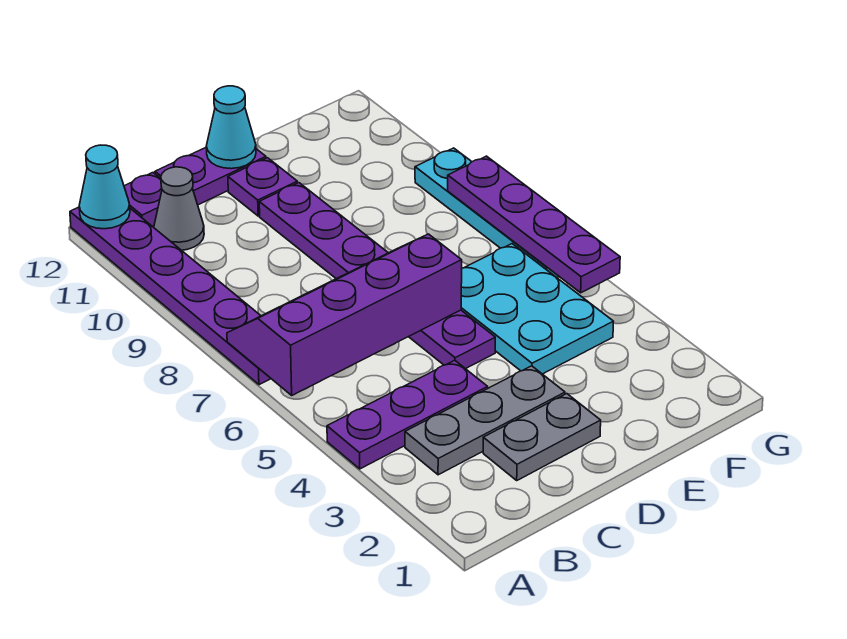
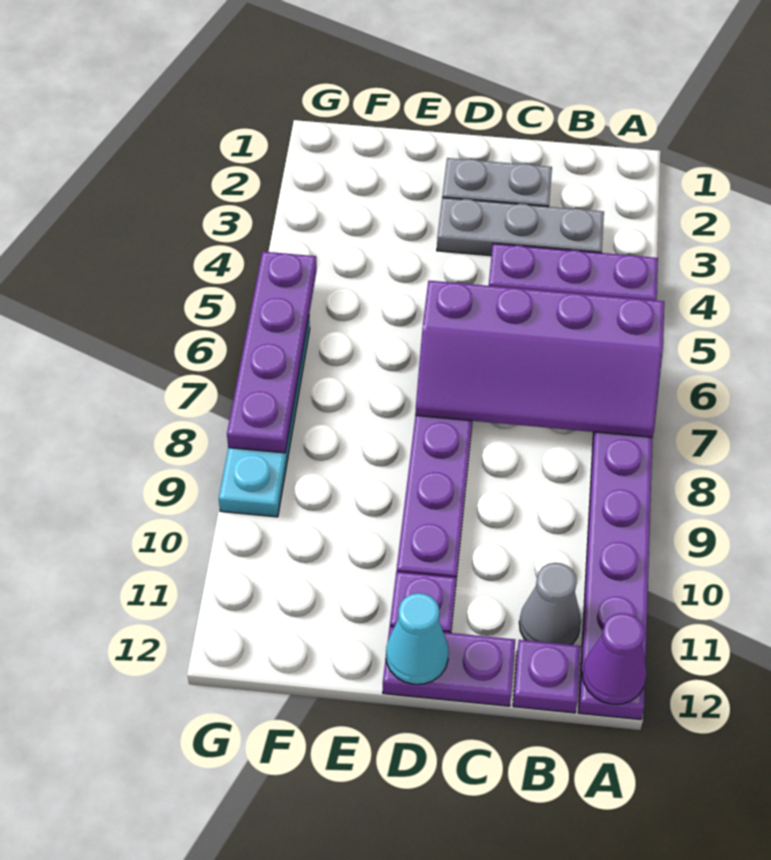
cyan 1x1 cone [79,145,130,229] -> purple 1x1 cone [582,613,647,704]
cyan 2x3 plate [461,244,613,374] -> none

